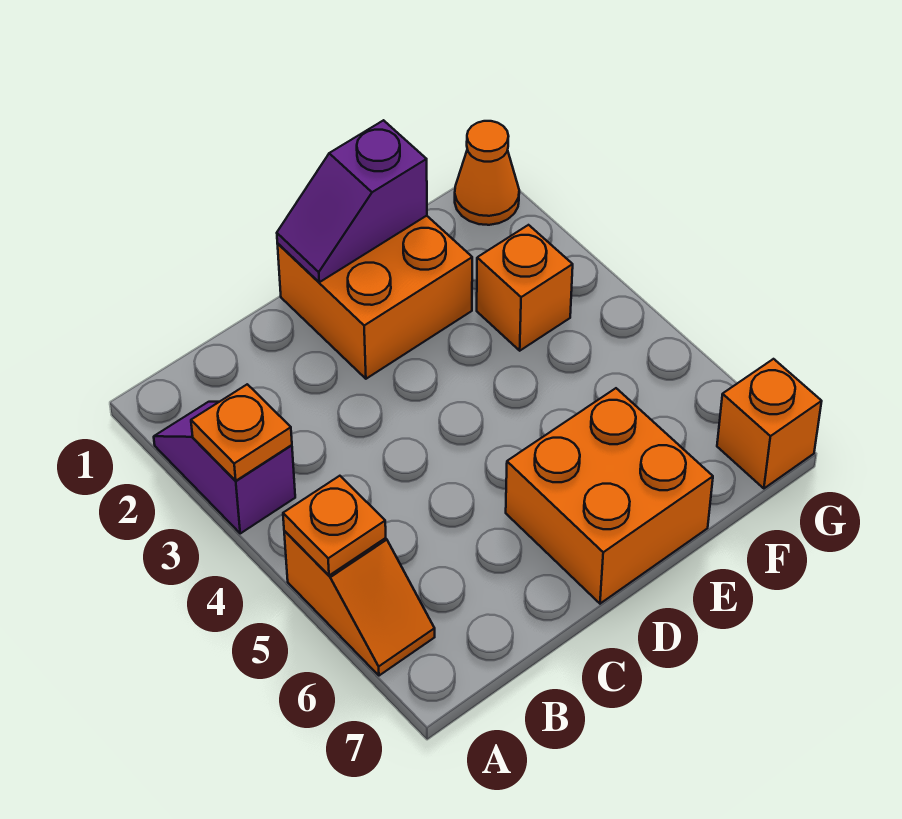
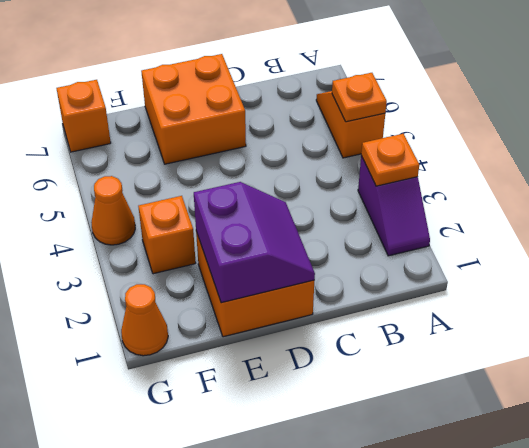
purple 1x2 slope [277,120,427,282] -> purple 2x2 slope [194,182,315,303]
none -> orange 1x1 cone [91,176,135,245]

